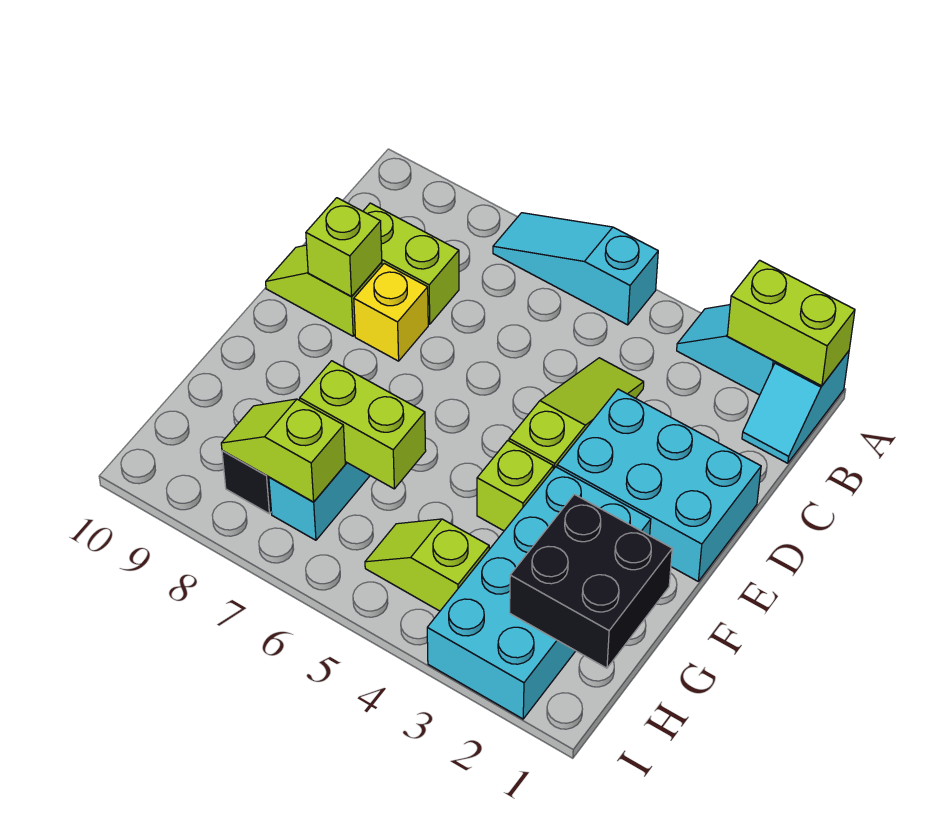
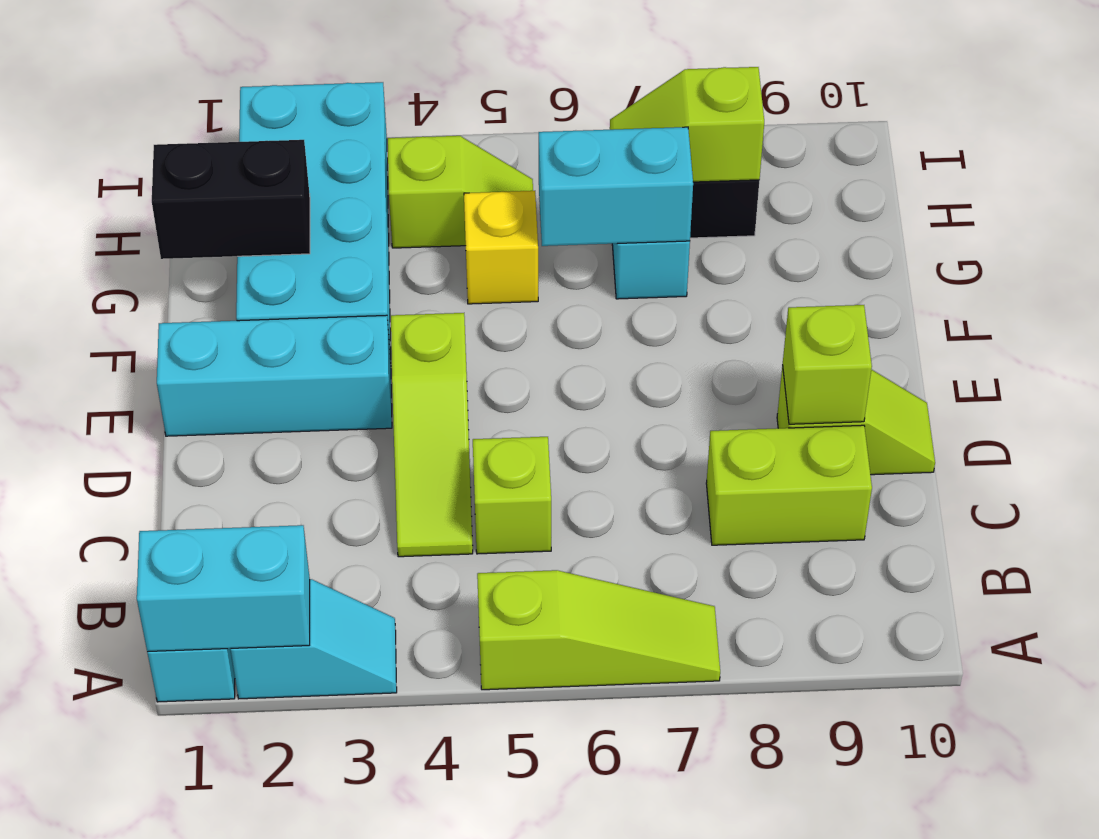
lime 1x2 brick [727,260,855,386] -> cyan 1x2 brick [137,525,310,652]
cyan 1x3 slope [493,213,658,325] -> lime 1x3 slope [477,570,720,690]
cyan 2x3 brick [557,389,761,581] -> cyan 1x3 brick [157,315,392,436]
yellow 1x1 brick [354,264,428,361] -> yellow 1x1 brick moved to [464,191,538,304]
lime 1x1 brick [477,440,553,531] -> lime 1x1 brick moved to [473,437,551,554]
black 2x2 brick [510,494,672,668] -> black 1x2 brick [152,140,310,259]
lime 1x2 brick [300,361,426,489] -> cyan 1x2 brick [539,127,693,246]
lime 1x2 slope [221,399,345,502] -> lime 1x2 slope turned to [610,67,764,182]

